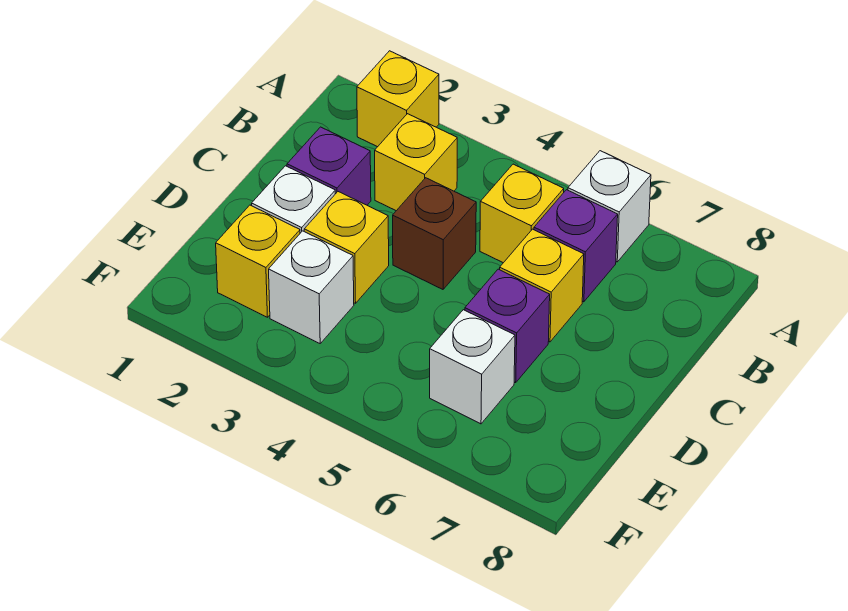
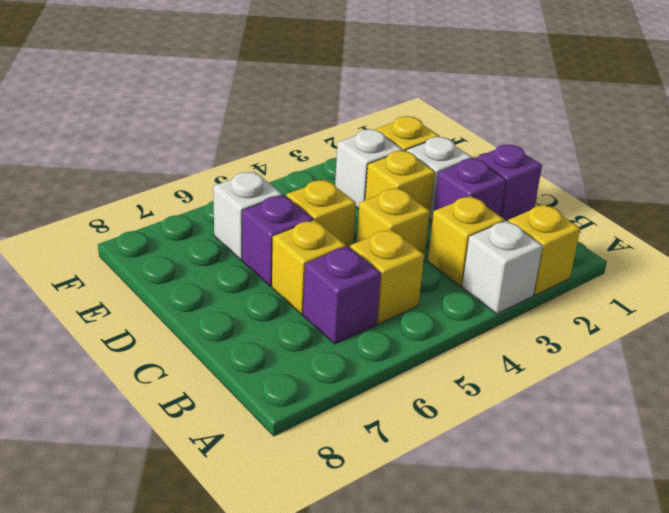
white 1x1 brick [568,151,651,262] -> white 1x1 brick moved to [462,221,542,314]
none -> purple 1x1 brick [475,145,542,221]
brown 1x1 brick [393,178,476,289] -> yellow 1x1 brick [357,188,430,259]
none -> yellow 1x1 brick [286,180,356,248]

